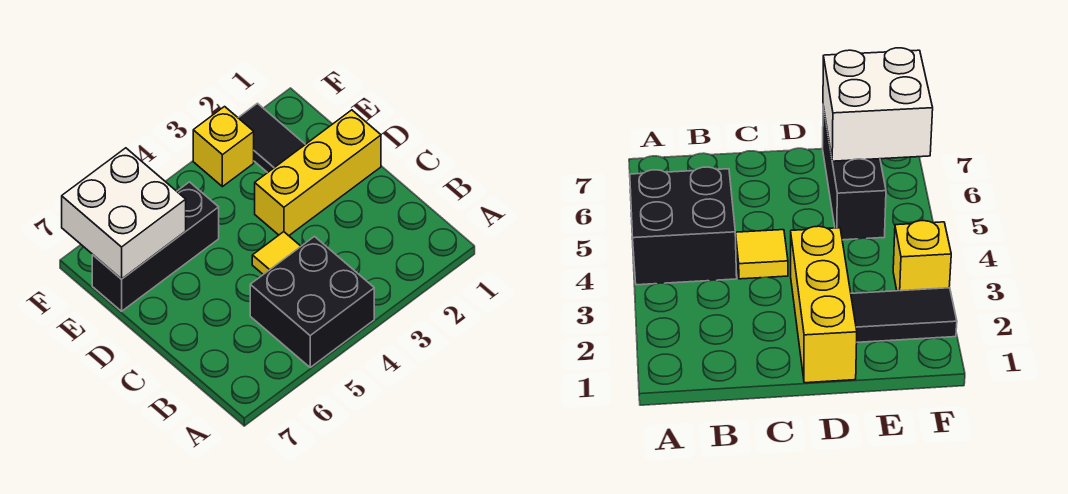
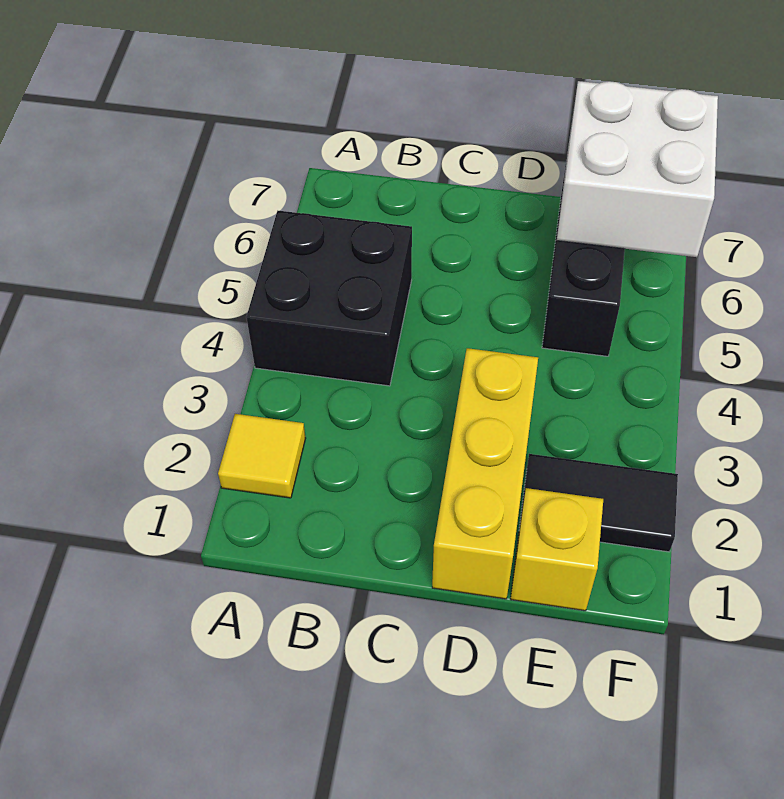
yellow 1x1 tile [252,232,301,274] -> yellow 1x1 tile moved to [218,414,306,498]
yellow 1x1 brick [193,107,254,187] -> yellow 1x1 brick moved to [511,488,603,611]

